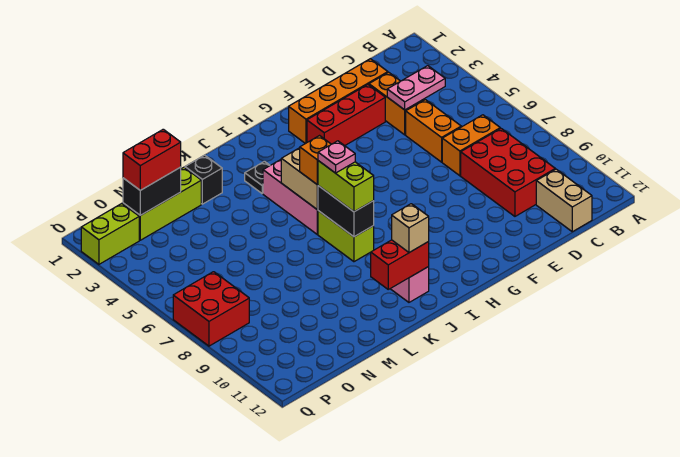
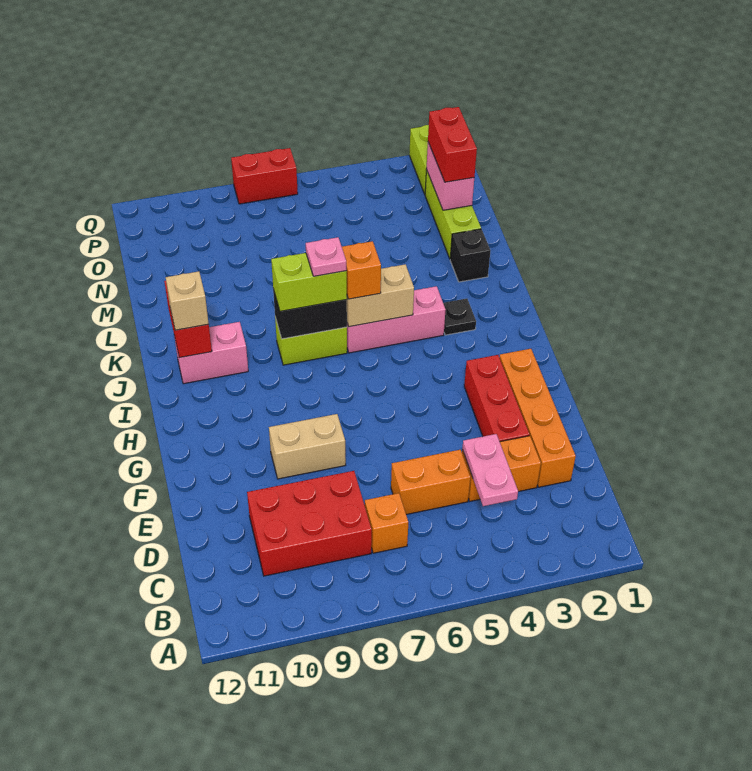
orange 1x2 brick [442,115,500,176] -> orange 1x1 brick [365,493,408,553]
tan 1x2 brick [536,169,592,232] -> tan 1x2 brick moved to [269,414,346,479]
black 1x2 brick [123,167,181,215] -> pink 1x2 brick [427,142,474,210]
red 2x2 brick [173,272,249,346] -> red 1x2 brick [231,148,298,204]

